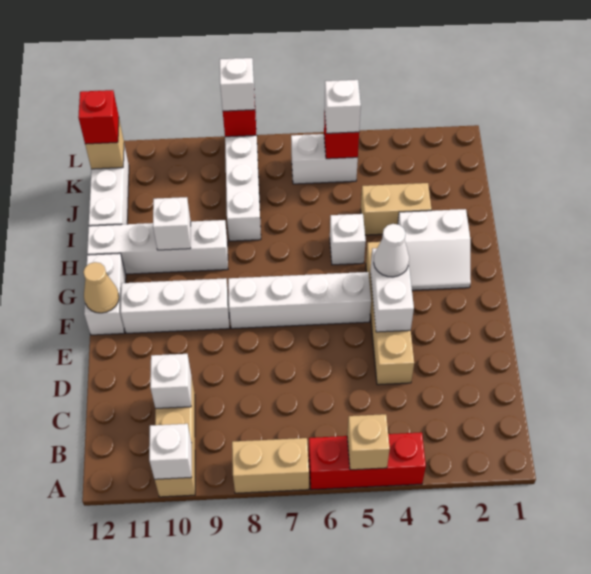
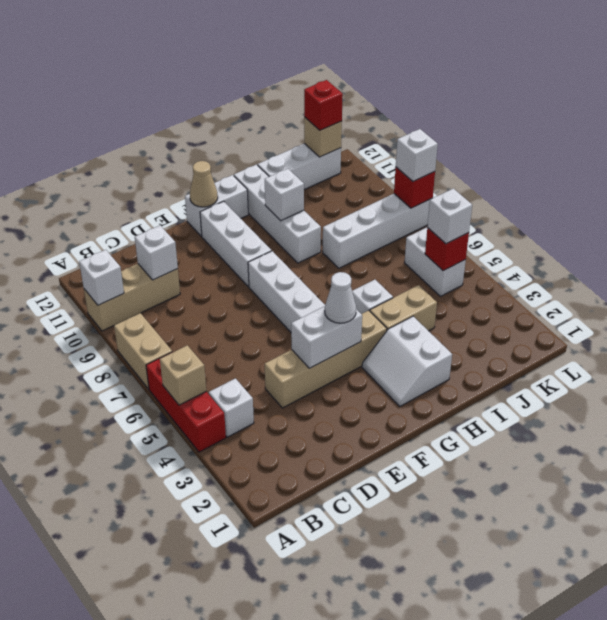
none -> white 1x1 brick [209,378,254,437]
tan 1x2 brick [361,183,431,235] -> tan 1x2 brick turned to [370,285,437,331]

